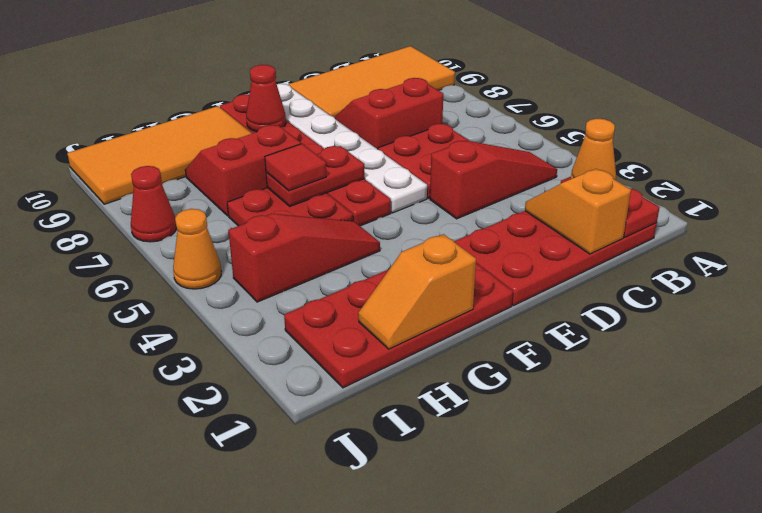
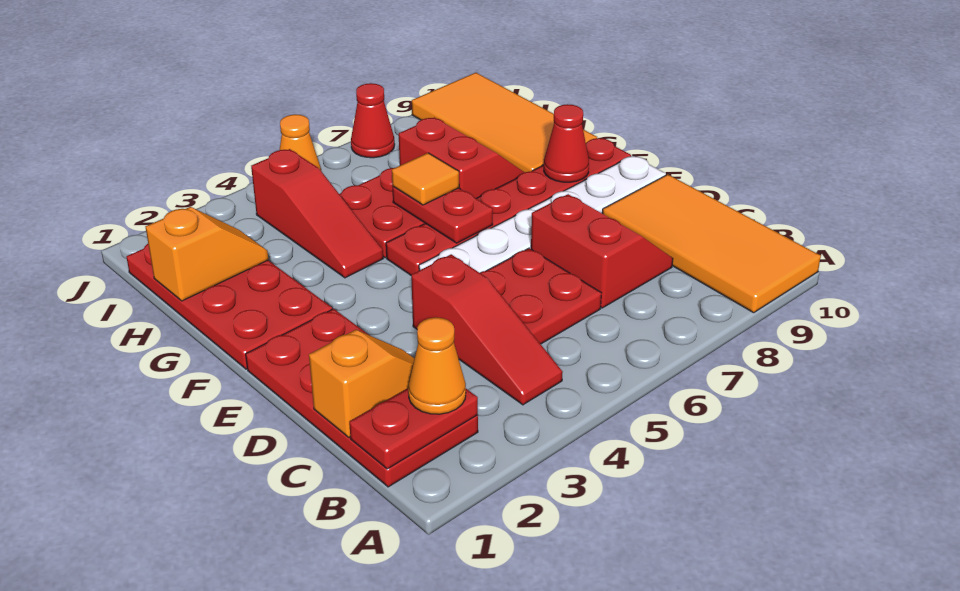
orange 1x2 slope [358,234,476,349] -> orange 1x2 slope turned to [146,207,268,301]
red 1x1 tile [265,144,326,191] -> orange 1x1 tile [392,153,459,205]

